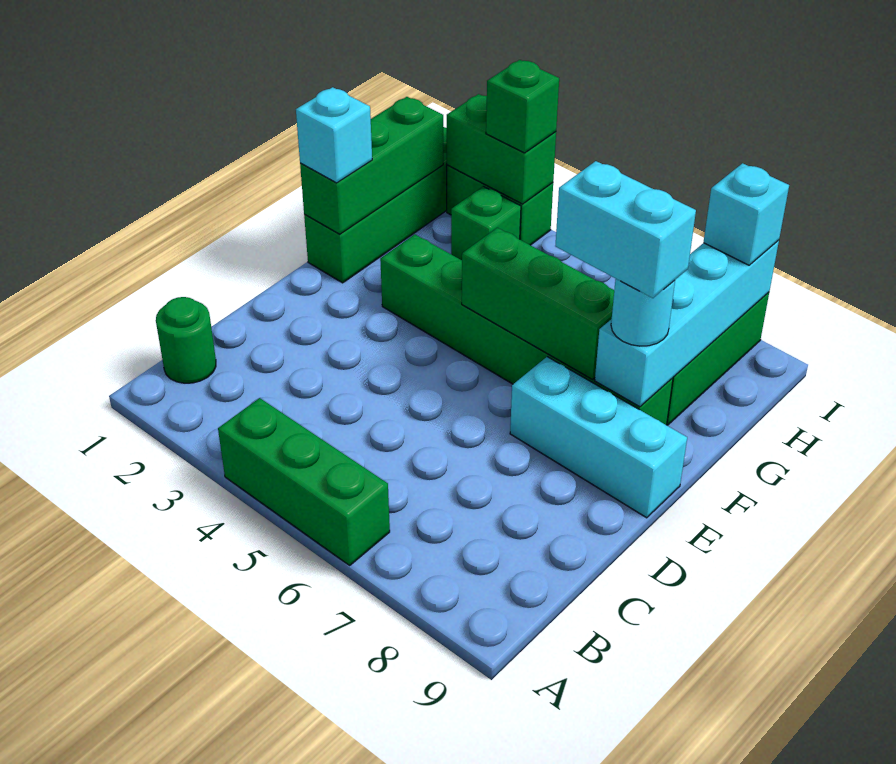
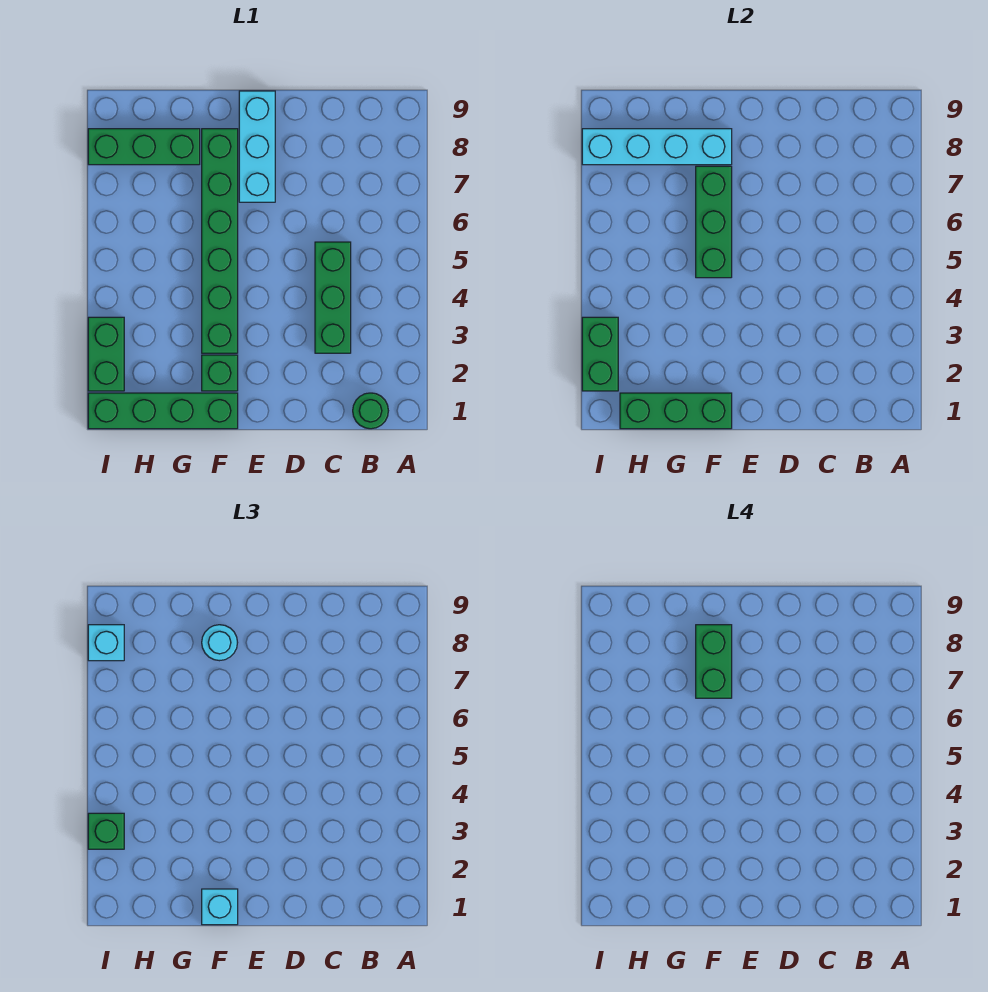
green 1x3 brick [218,398,390,565] -> green 1x3 brick moved to [315,242,351,353]
cyan 1x2 brick [555,161,696,298] -> green 1x2 brick [696,625,732,698]
green 1x1 brick [451,186,521,260] -> green 1x1 brick moved to [202,355,238,391]

